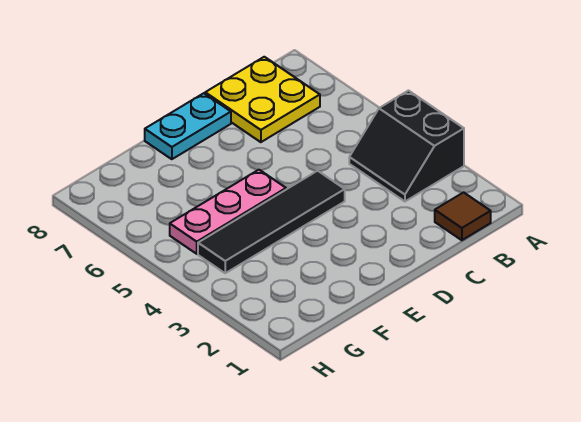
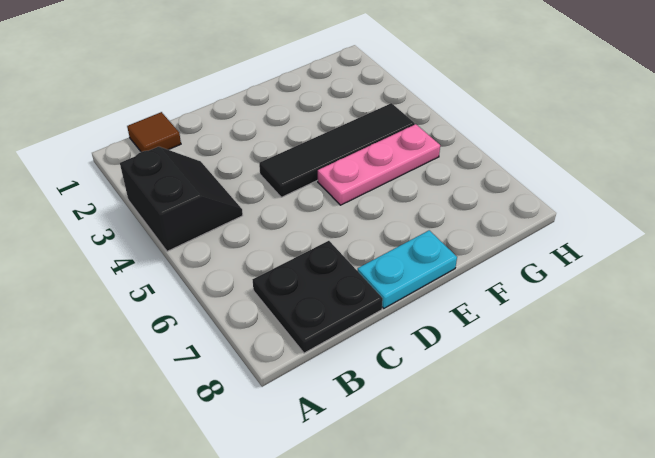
yellow 2x2 plate [205,57,320,142] -> black 2x2 plate [253,241,383,353]

